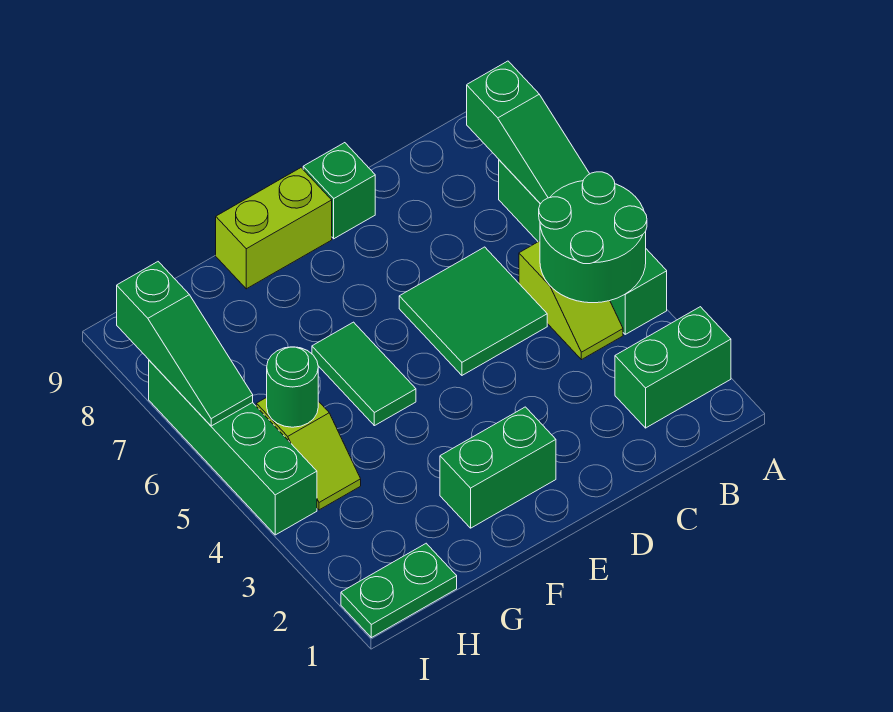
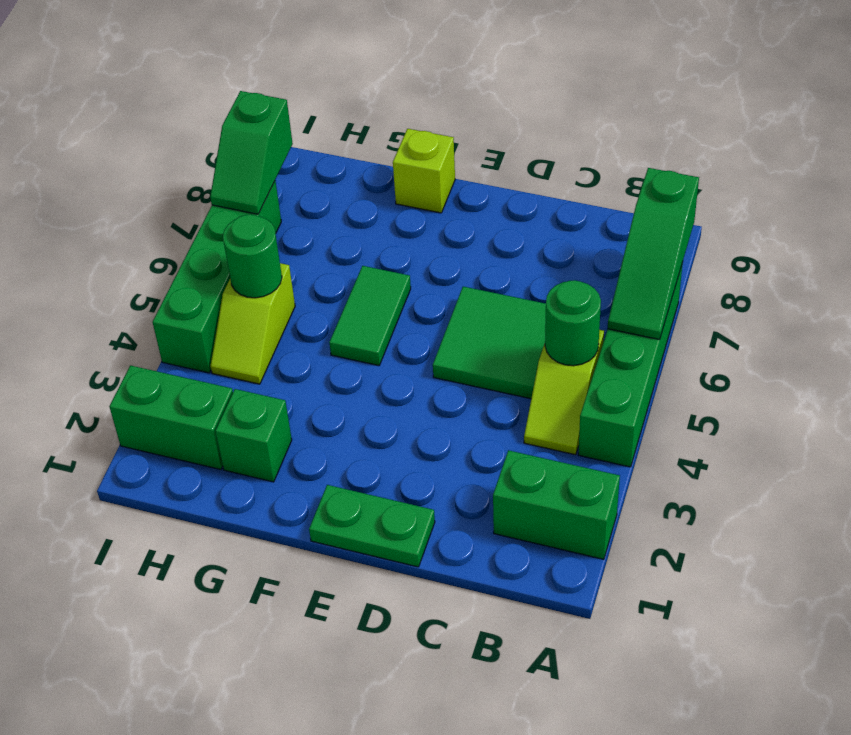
green 2x2 round brick [539,172,647,303] -> green 1x1 round brick [545,280,601,366]
green 1x1 brick [303,143,375,239] -> green 1x1 brick moved to [215,389,292,482]
green 1x2 brick [440,407,556,528] -> green 1x2 brick moved to [109,365,233,470]
lime 1x2 brick [216,168,332,289] -> lime 1x1 brick [393,129,455,213]
green 1x2 plate [341,543,457,638] -> green 1x2 plate moved to [309,485,435,567]
green 1x3 slope [117,262,253,426] -> green 1x2 slope [210,91,293,214]

